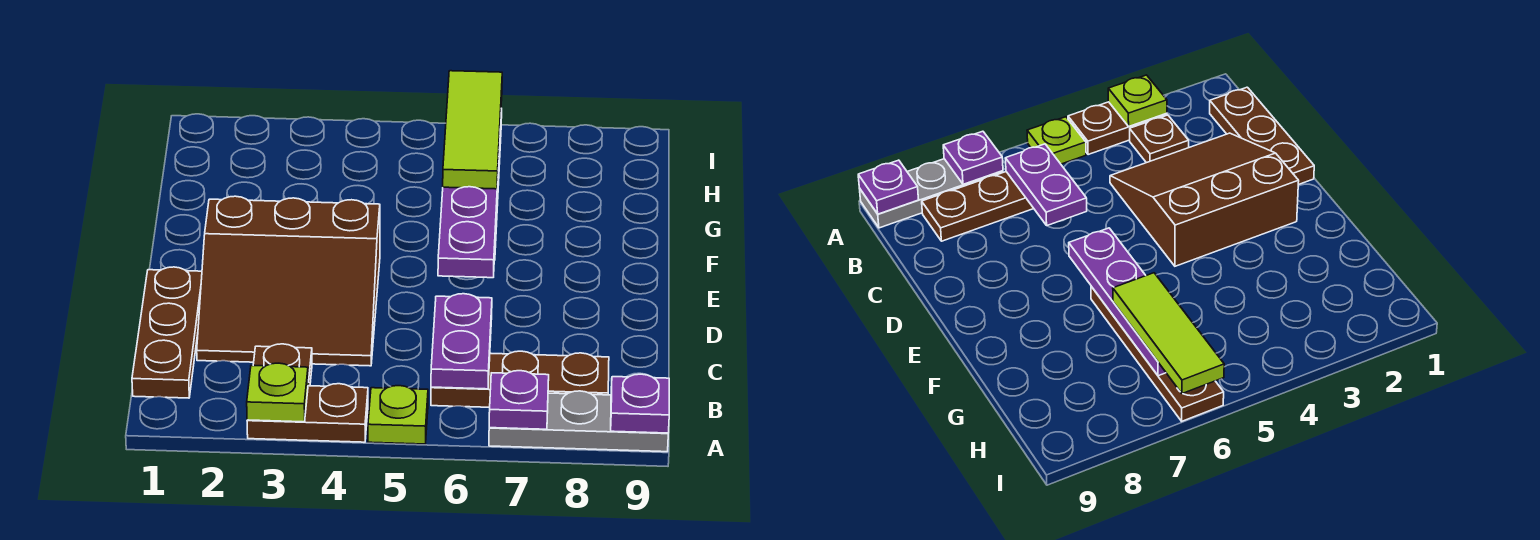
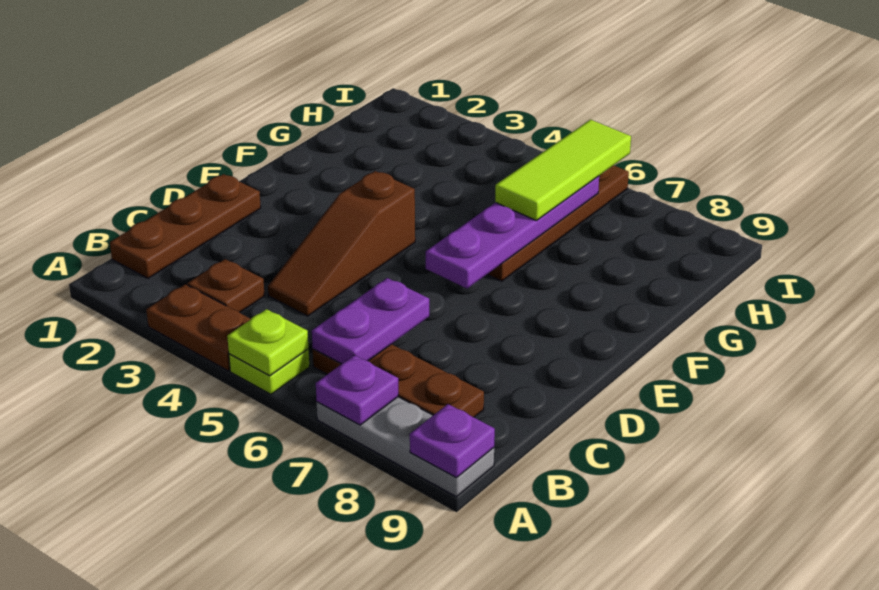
lime 1x1 plate [247,363,308,422] -> lime 1x1 plate moved to [227,309,309,376]
brown 3x3 slope [197,196,380,366] -> brown 1x3 slope [268,171,415,316]

